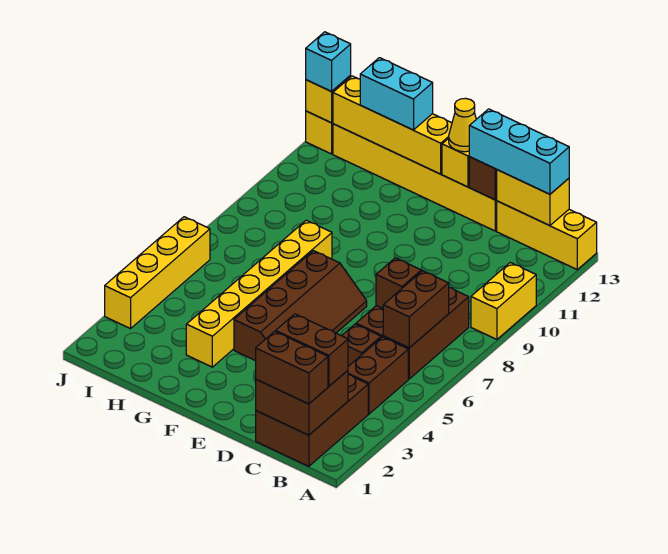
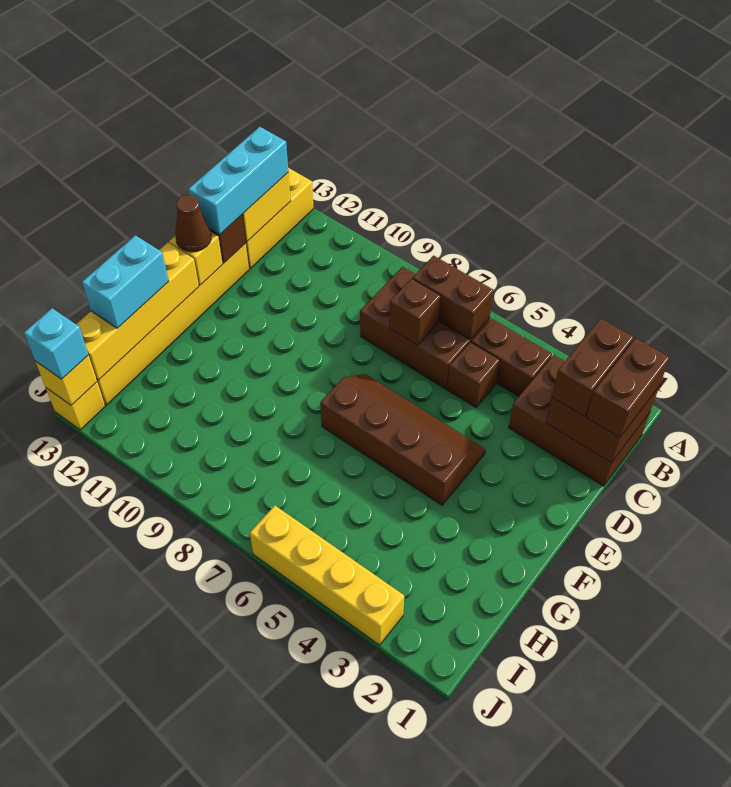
yellow 1x2 brick [471,263,536,339] -> none
yellow 1x1 cone [449,98,476,152] -> brown 1x1 cone [175,195,211,252]
yellow 1x6 brick [186,220,332,367] -> none

